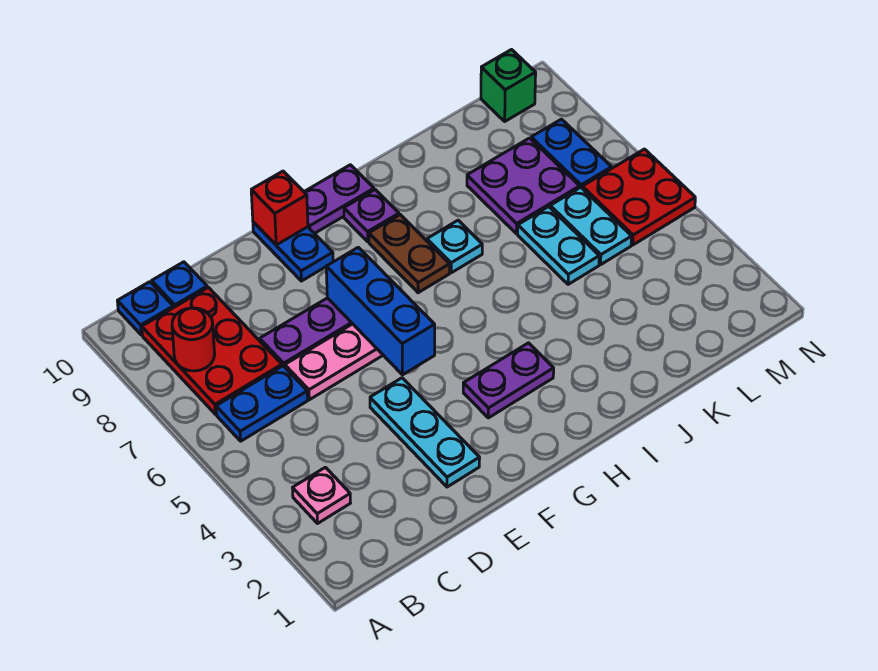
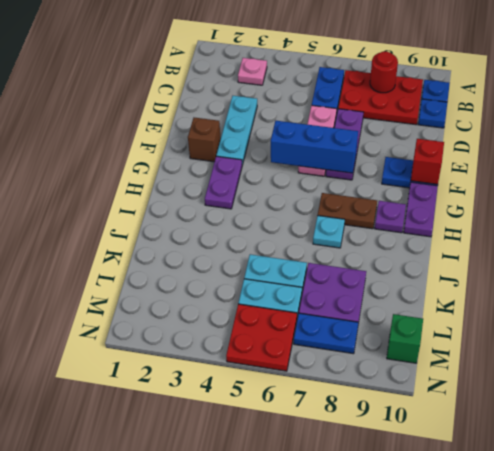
cyan 1x3 plate [370,378,480,487] -> cyan 1x3 plate turned to [216,96,257,165]
none -> brown 1x1 brick [188,118,221,162]

